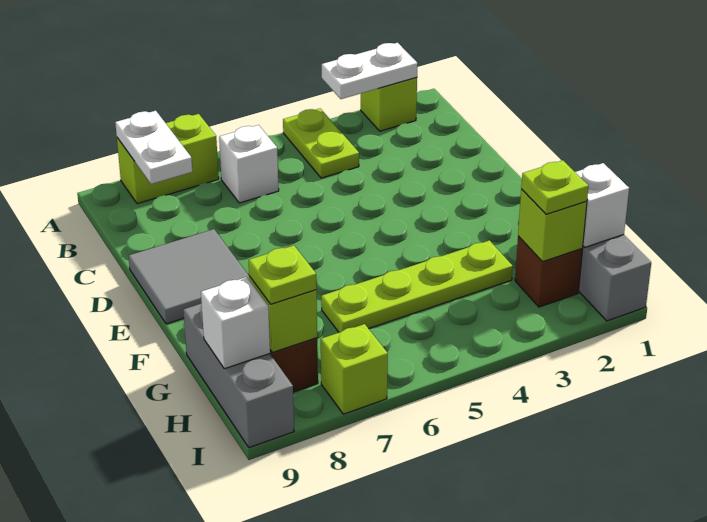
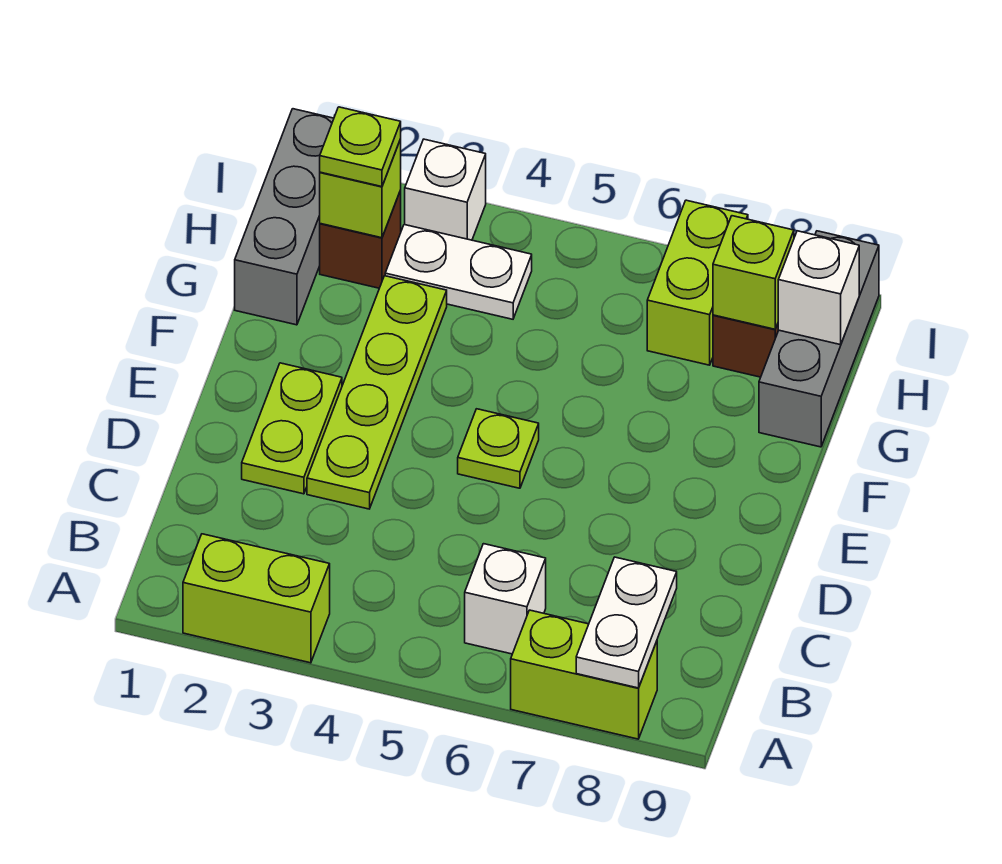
lime 1x1 brick [361,77,417,131] -> lime 1x2 brick [183,534,330,663]
white 1x2 plate [322,43,418,99] -> white 1x2 plate moved to [385,225,532,319]
lime 1x2 plate [283,109,359,178] -> lime 1x2 plate moved to [242,363,342,494]
grey 2x2 tile [129,229,249,324] -> none
lime 1x4 plate [321,240,513,332] -> lime 1x4 plate turned to [307,276,447,509]
white 1x1 brick [575,163,629,247] -> white 1x1 brick moved to [405,139,486,240]
lime 1x1 plate [249,245,317,304] -> lime 1x1 plate moved to [458,409,539,488]
lime 1x1 brick [321,324,388,414] -> lime 1x2 brick [647,200,748,365]

